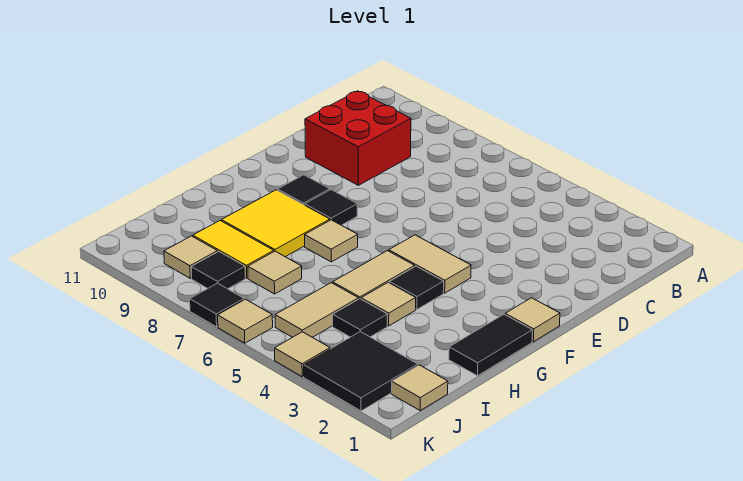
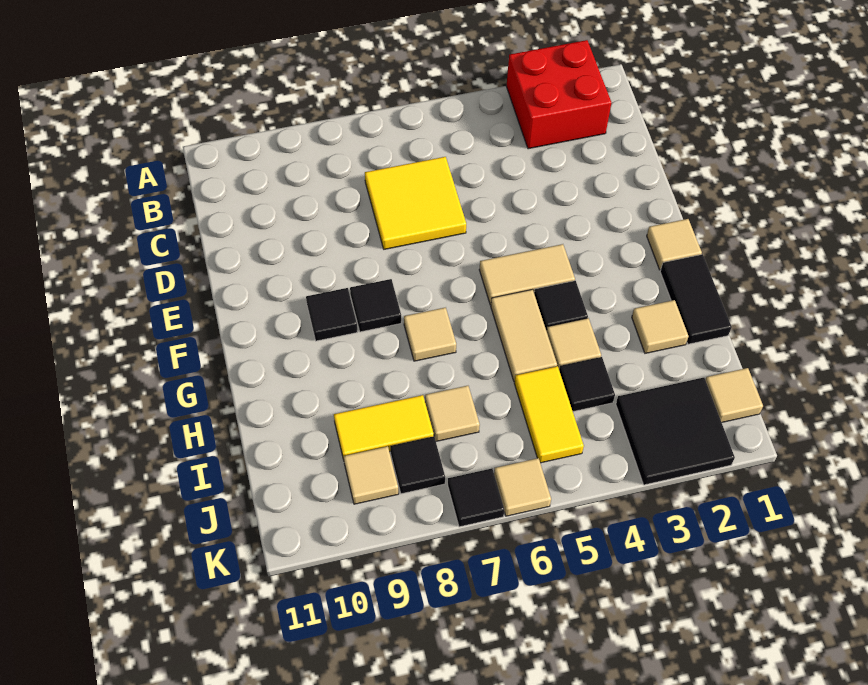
red 2x2 brick [305,91,411,185] -> red 2x2 brick moved to [506,40,611,149]
yellow 2x2 tile [221,190,330,257] -> yellow 2x2 tile moved to [365,157,466,249]
tan 1x2 tile [275,283,359,337] -> yellow 1x2 tile [514,366,584,463]
tan 1x1 tile [275,332,330,377] -> tan 1x1 tile moved to [632,300,688,353]

